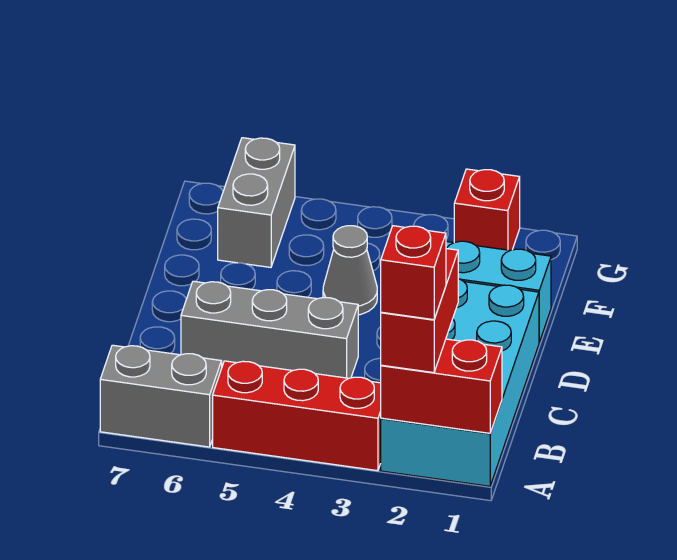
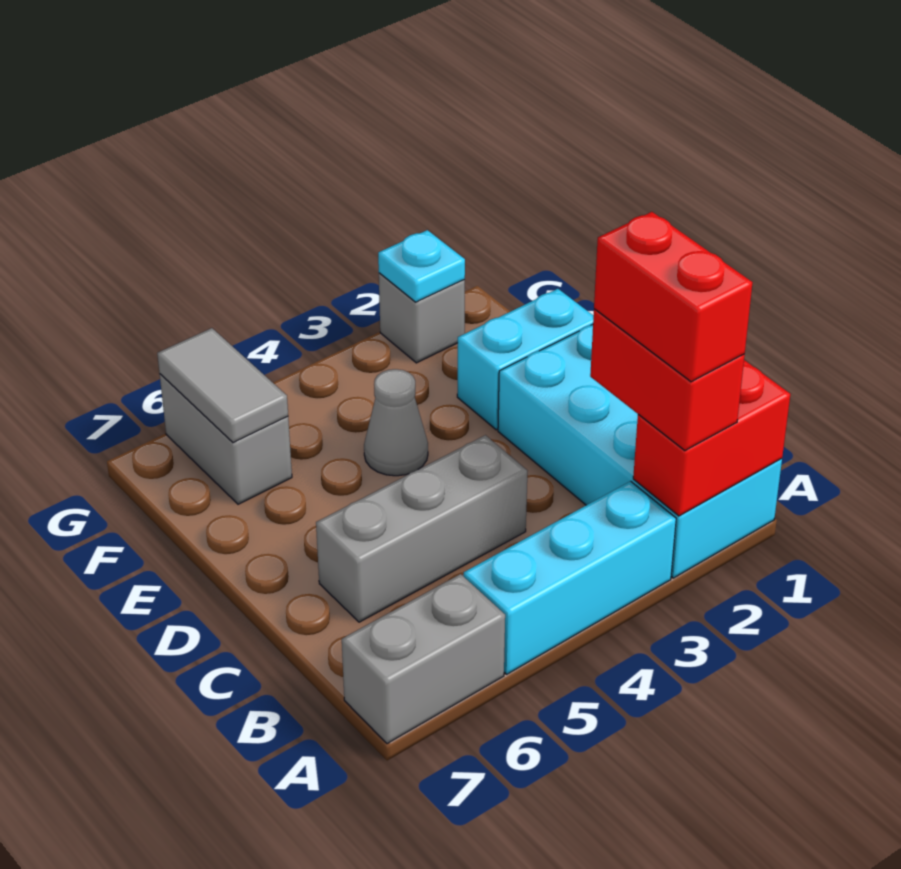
red 1x1 brick [381,226,446,320] -> red 1x2 brick [594,212,753,382]
red 1x3 brick [213,361,381,471] -> cyan 1x3 brick [463,481,676,674]
none -> grey 1x2 tile [157,328,288,443]
red 1x1 brick [454,169,520,250] -> grey 1x1 brick [379,273,465,363]
none -> cyan 1x1 plate [378,230,465,302]

